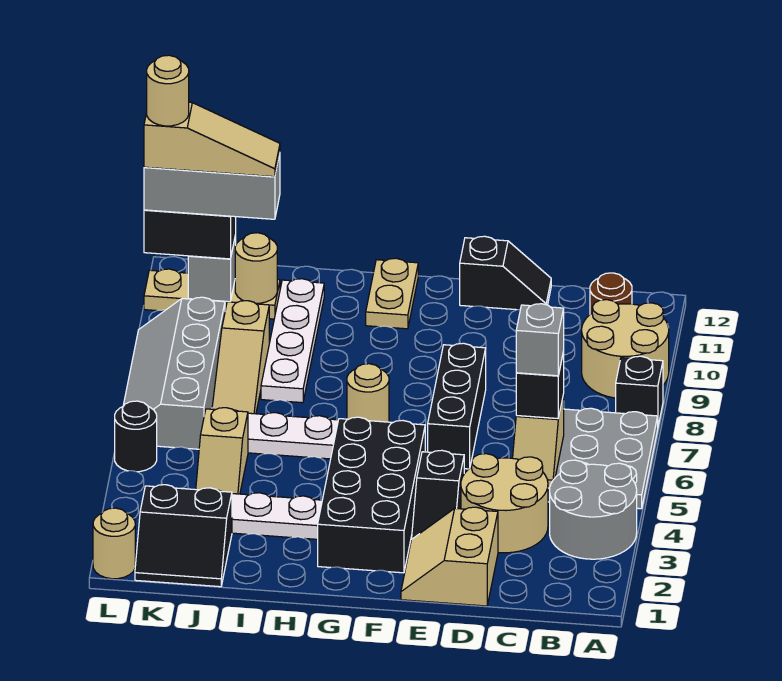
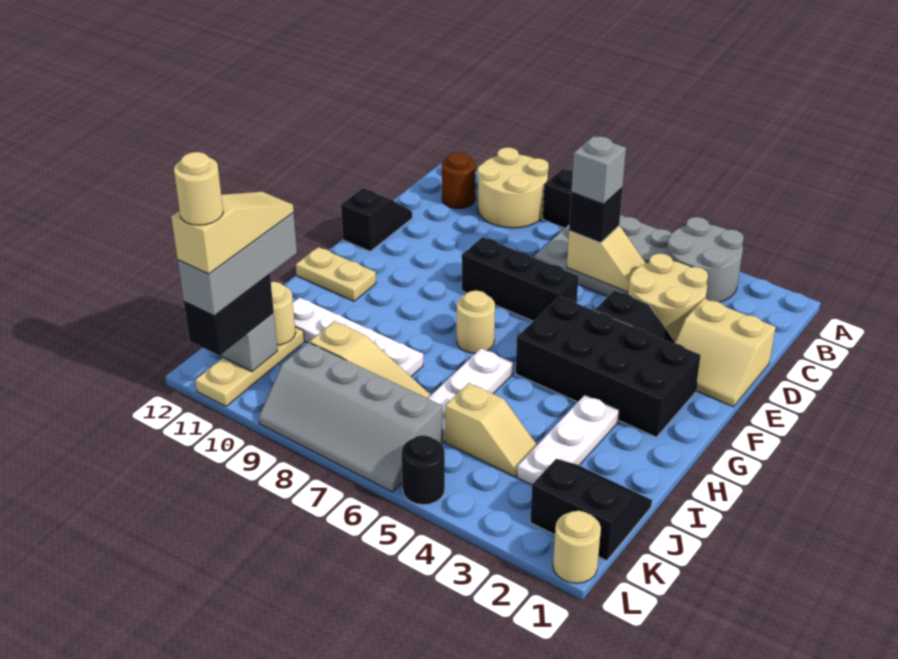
black 2x2 slope [135,485,232,587] -> black 2x2 slope turned to [530,459,652,561]

